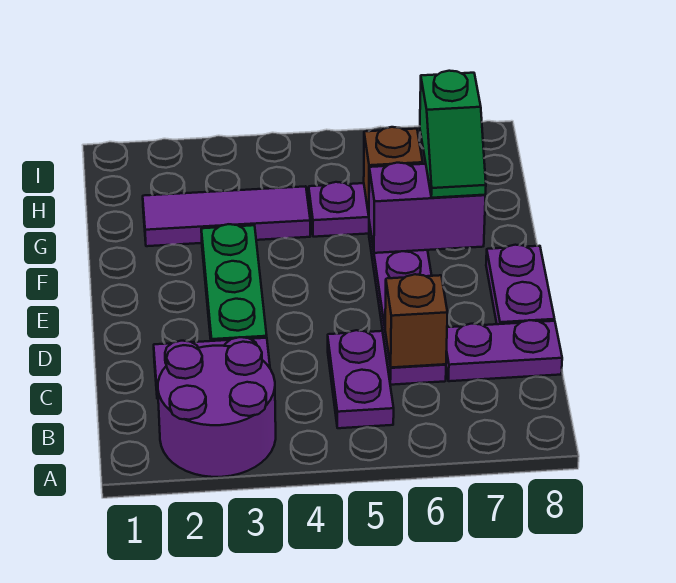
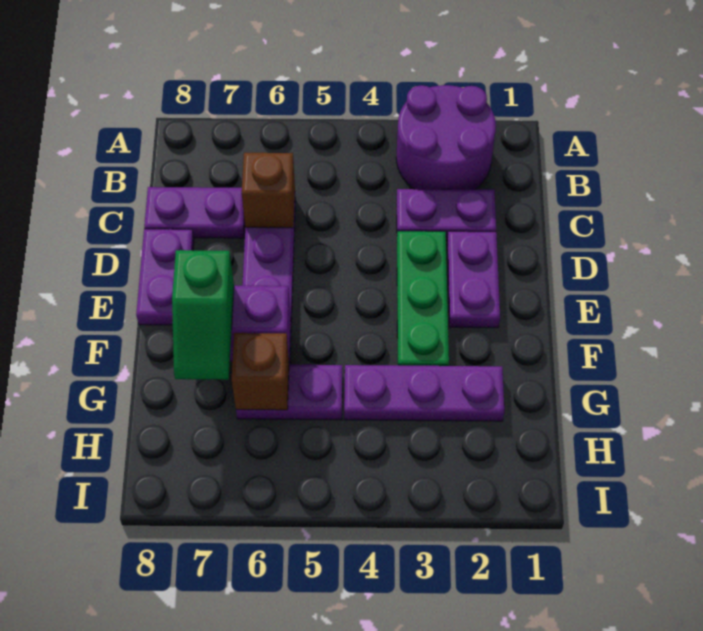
purple 1x2 plate [328,330,394,428] -> purple 1x2 plate moved to [447,231,500,328]
green 1x2 slope [420,71,486,198] -> green 1x2 slope turned to [172,250,234,380]
purple 1x3 tile [143,186,310,246] -> purple 1x3 plate [344,365,504,421]

